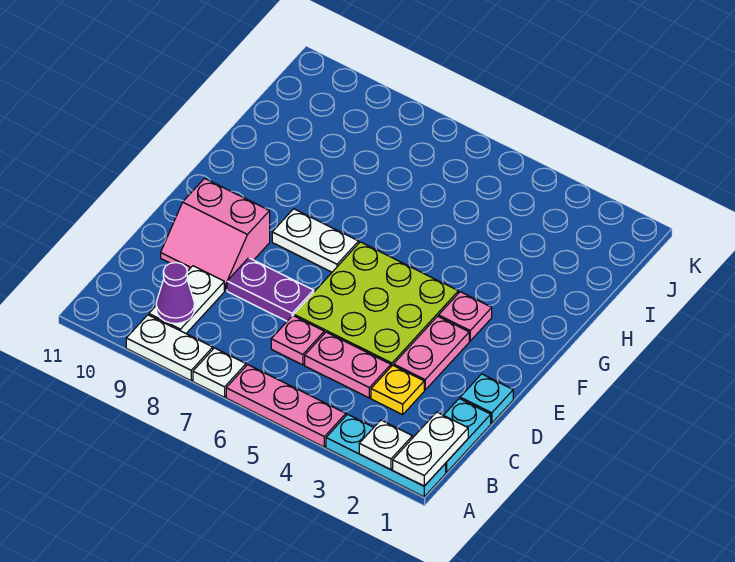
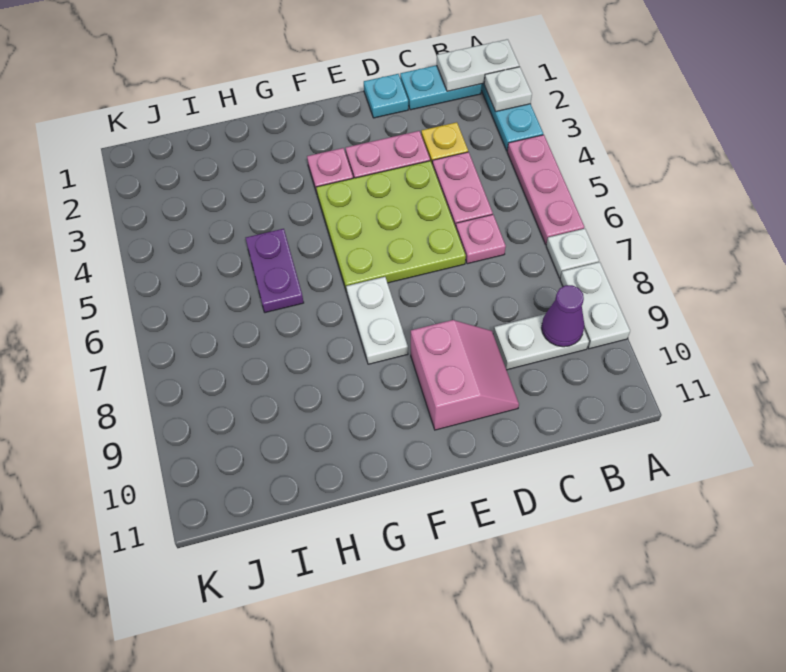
purple 1x2 plate [227,258,314,321] -> purple 1x2 plate moved to [246,229,304,313]

